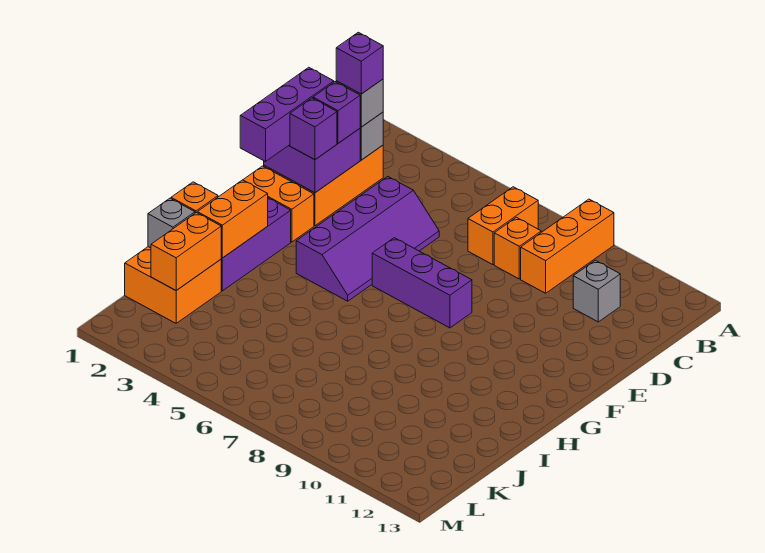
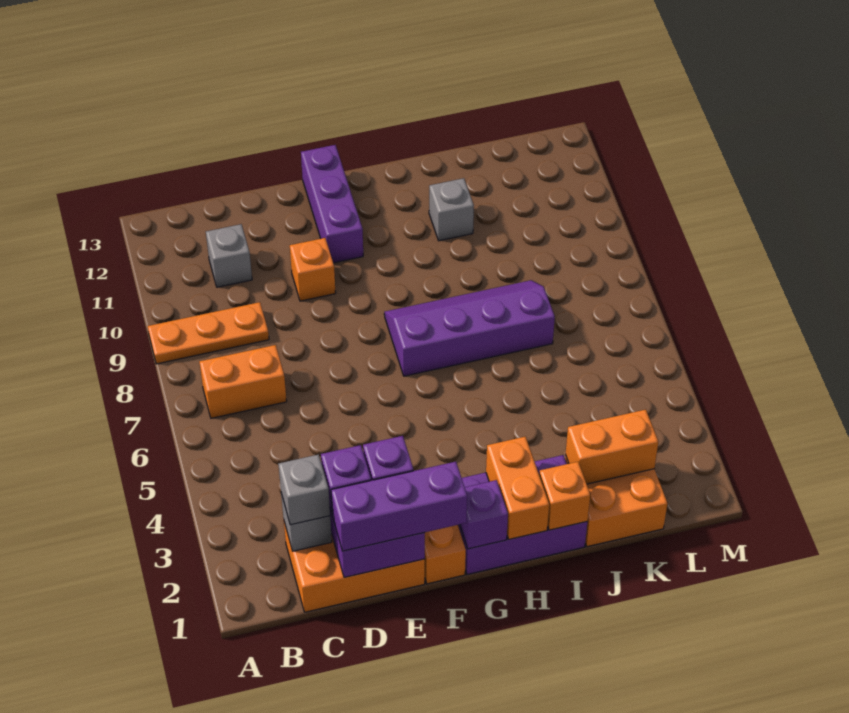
orange 1x3 brick [521,199,614,293] -> orange 1x3 plate [148,302,269,364]
purple 1x1 brick [336,32,383,94] -> purple 1x1 brick moved to [460,480,508,549]
orange 1x1 brick [494,217,541,279] -> orange 1x1 brick moved to [290,238,336,301]
purple 2x4 slope [296,177,439,301] -> purple 2x4 slope moved to [384,280,555,376]
purple 1x3 brick [372,238,472,328] -> purple 1x3 brick moved to [301,145,363,263]
orange 1x2 brick [197,180,268,258] -> orange 1x2 brick turned to [486,437,549,539]
grey 1x1 brick [148,198,195,248] -> grey 1x1 brick moved to [429,178,474,241]

